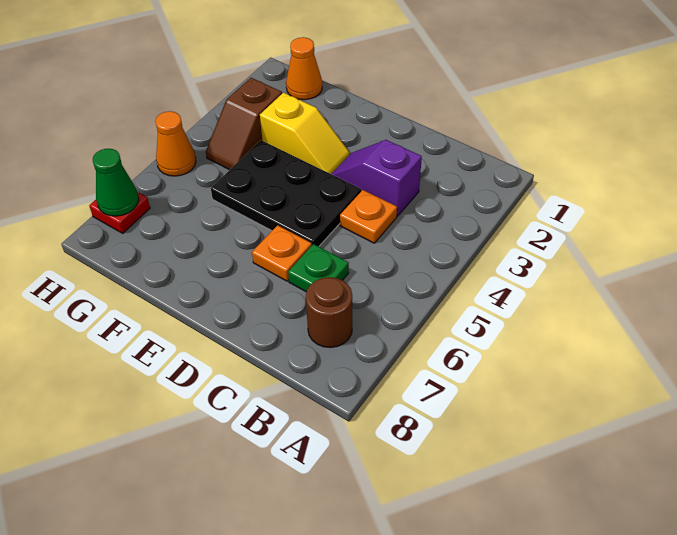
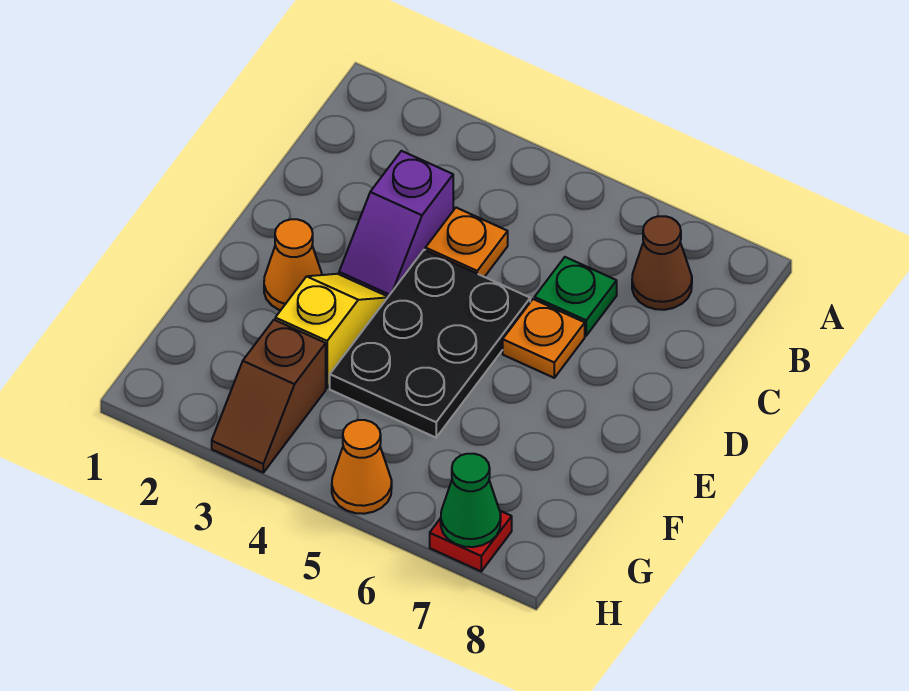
brown 1x1 round brick [306,277,352,348] -> brown 1x1 cone [632,216,692,310]
orange 1x1 cone [286,37,322,100] -> orange 1x1 cone moved to [264,219,322,310]
brown 1x2 slope [206,78,282,170] -> brown 1x2 slope turned to [212,320,326,472]

